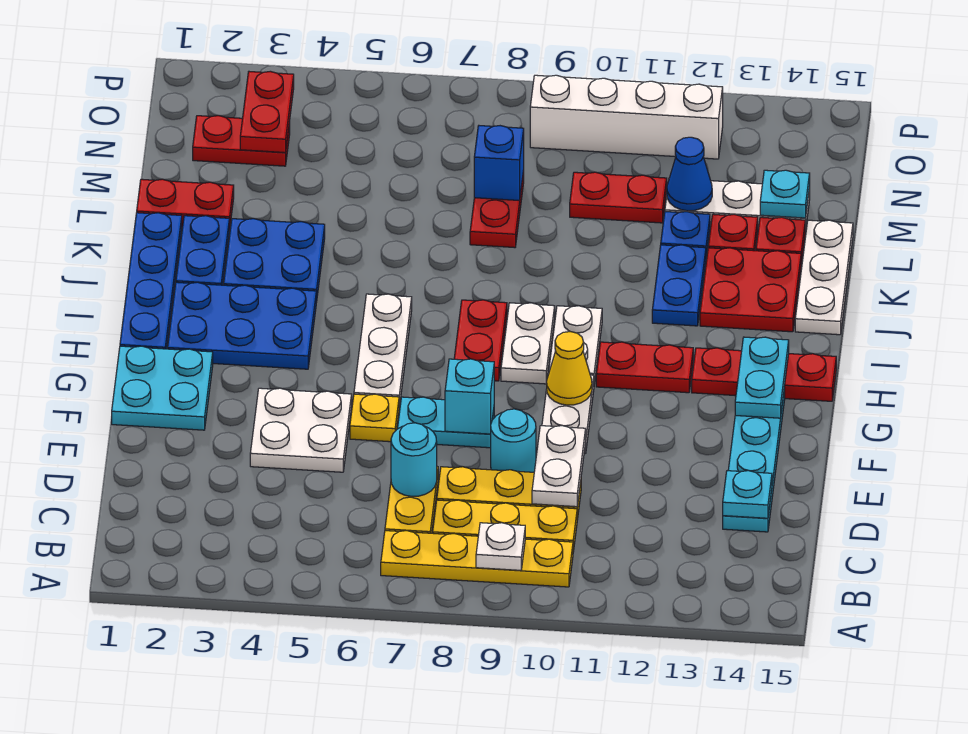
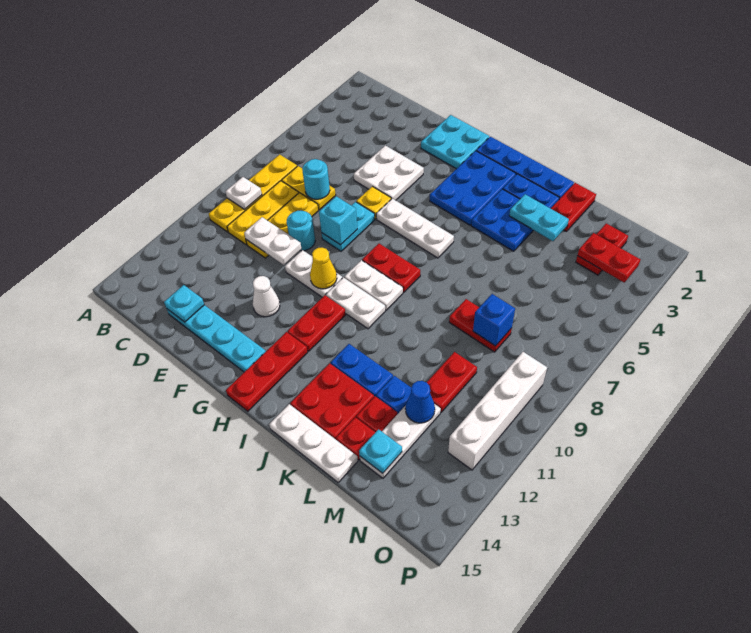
none -> white 1x1 cone [253,276,280,317]
cyan 1x2 plate [735,337,789,418] -> cyan 1x2 plate moved to [509,194,569,241]

